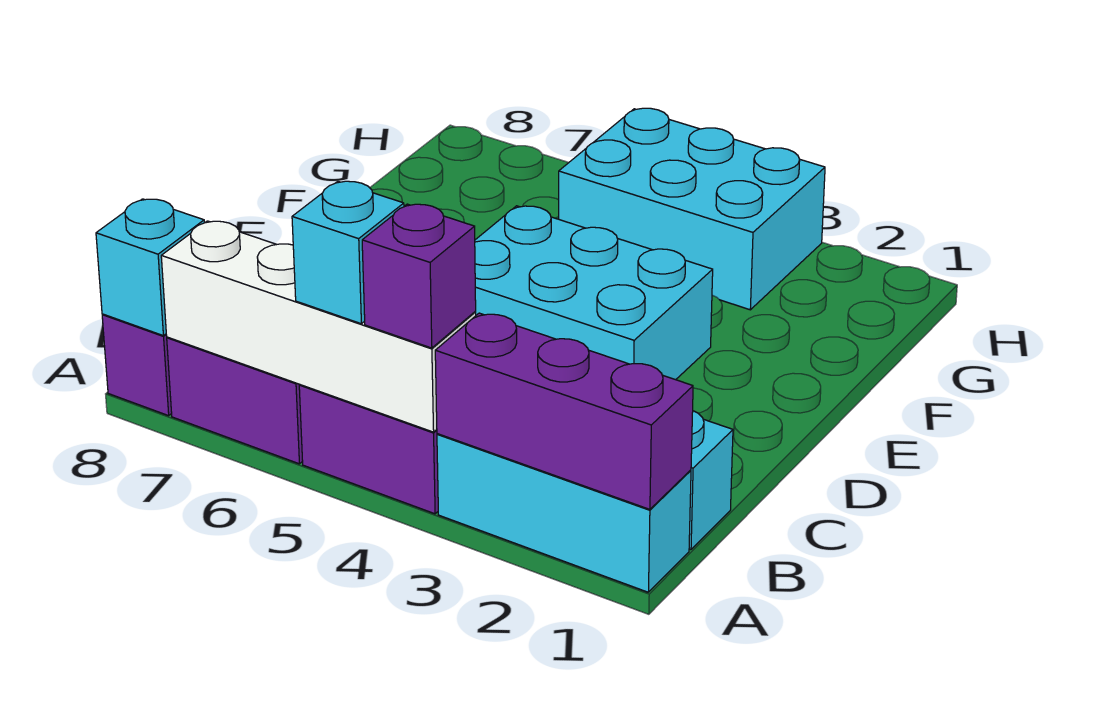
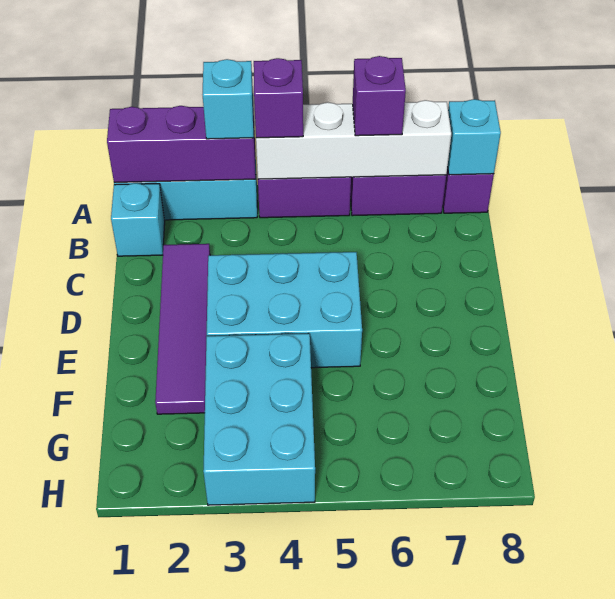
cyan 1x1 brick [292,181,404,324] -> cyan 1x1 brick moved to [203,59,254,139]
none -> purple 1x1 brick [353,56,406,136]
none -> purple 1x4 tile [155,244,210,414]
cyan 2x3 brick [559,108,825,310] -> cyan 2x3 brick turned to [203,333,315,505]

